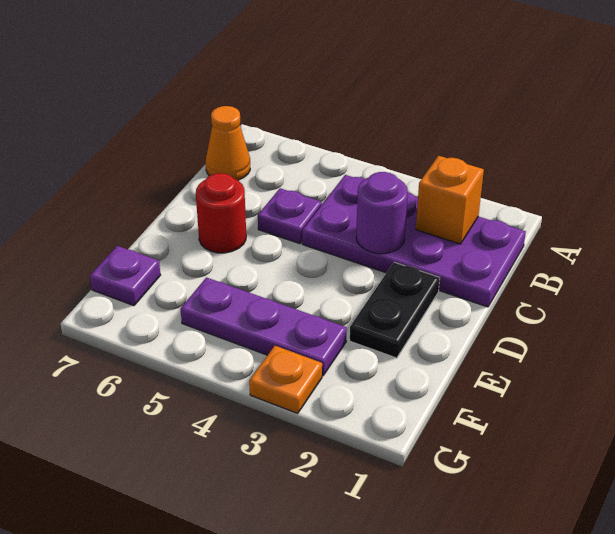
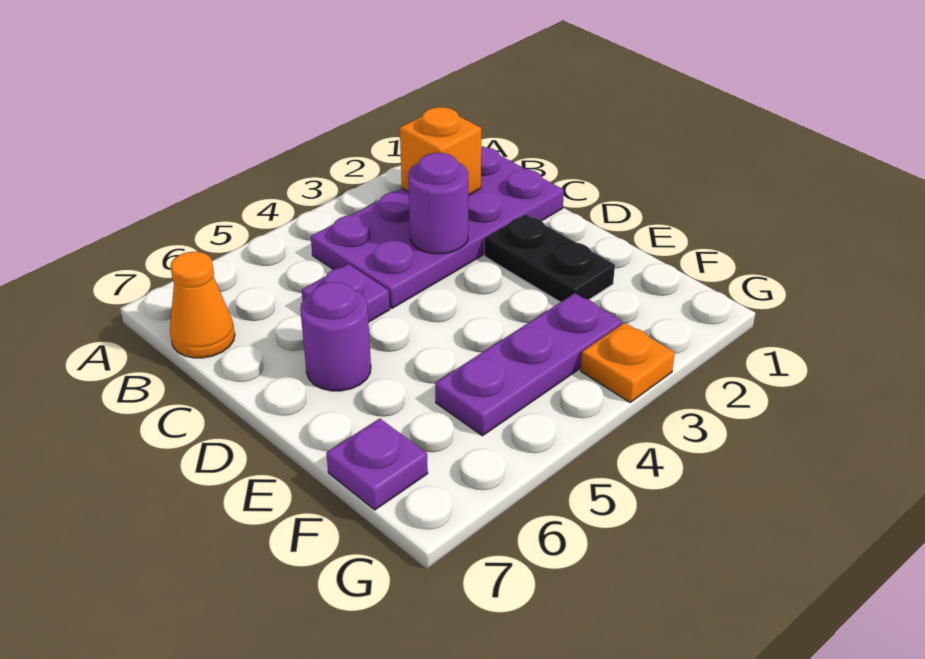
red 1x1 round brick [196,173,246,253] -> purple 1x1 round brick [300,282,371,391]

